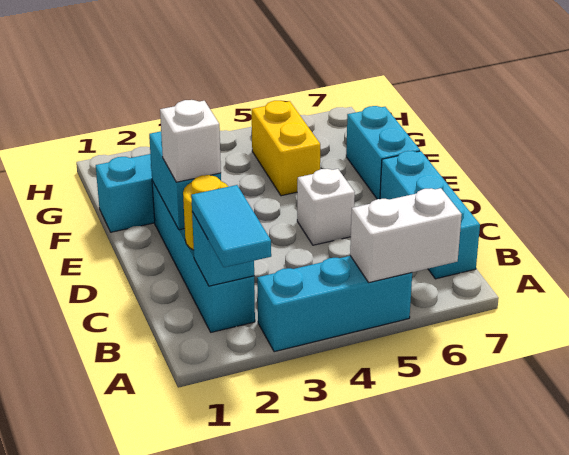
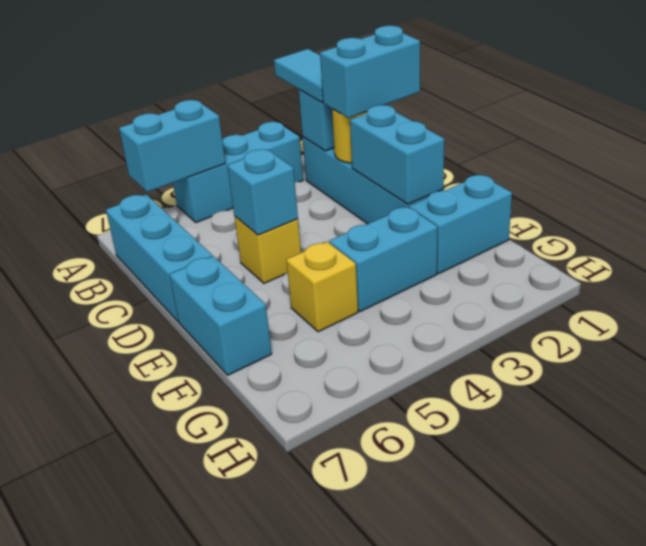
white 1x2 brick [350,188,462,282] -> cyan 1x2 brick [119,100,225,192]
none -> cyan 1x2 brick [320,26,420,118]
white 1x1 brick [160,100,221,182] -> none
white 1x1 brick [297,169,355,245] -> yellow 1x1 brick [234,216,301,283]
none -> cyan 1x1 brick [227,149,298,235]
none -> cyan 1x2 brick [329,207,438,312]
yellow 1x2 brick [252,101,320,196] -> yellow 1x1 brick [286,242,358,332]

